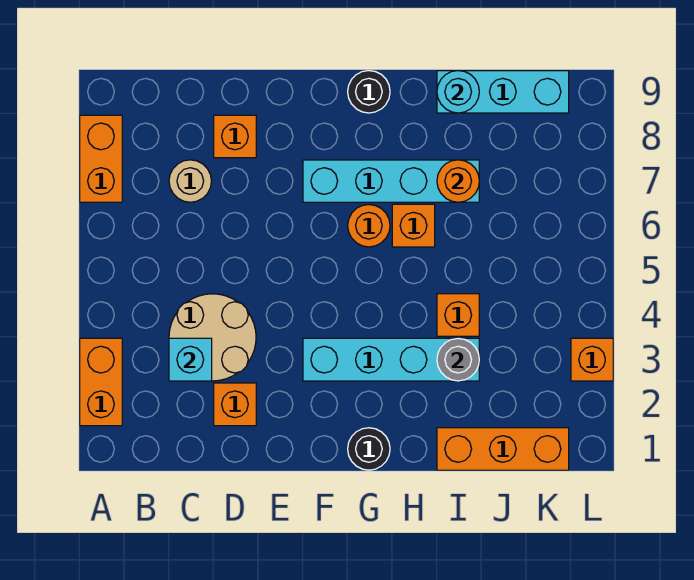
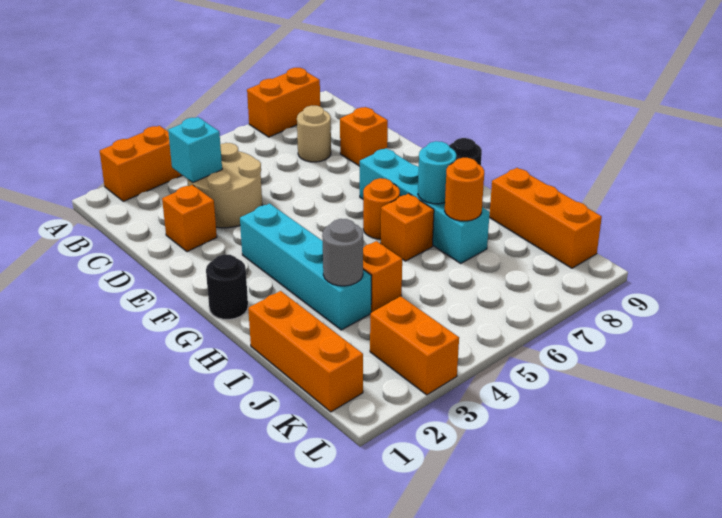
cyan 1x3 brick [437,71,569,113] -> orange 1x3 brick [489,168,602,268]
cyan 1x1 round brick [437,71,479,113] -> cyan 1x1 round brick moved to [418,141,456,204]
orange 1x1 brick [571,338,613,381] -> orange 1x2 brick [370,296,459,395]

